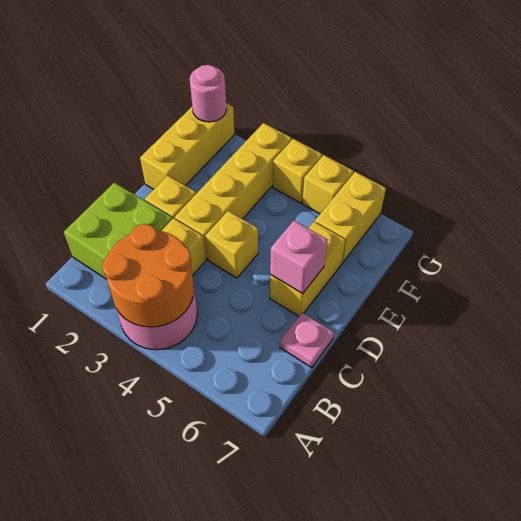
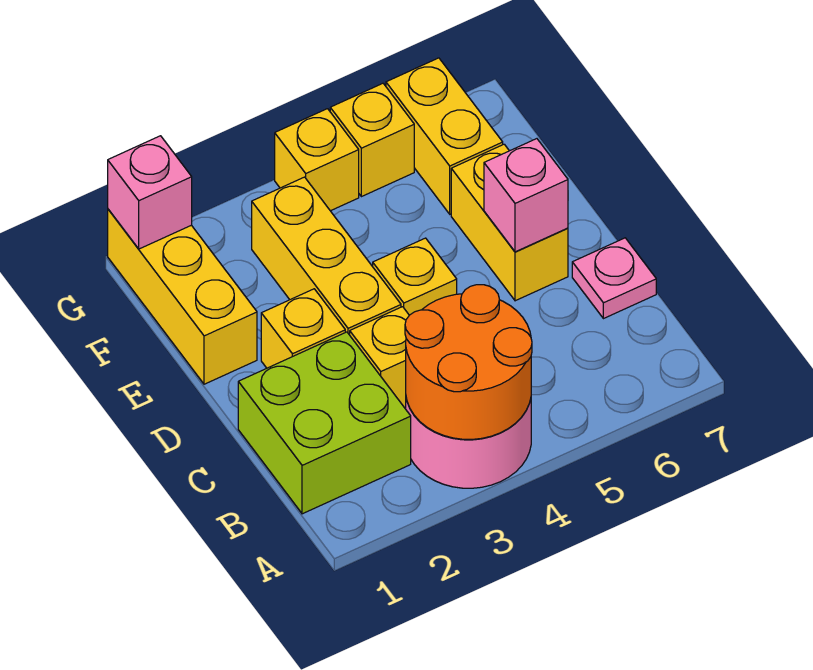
yellow 1x4 brick [175,123,292,259] -> yellow 1x3 brick [252,177,401,335]
pink 1x1 round brick [190,65,226,122] -> pink 1x1 brick [108,136,192,249]

